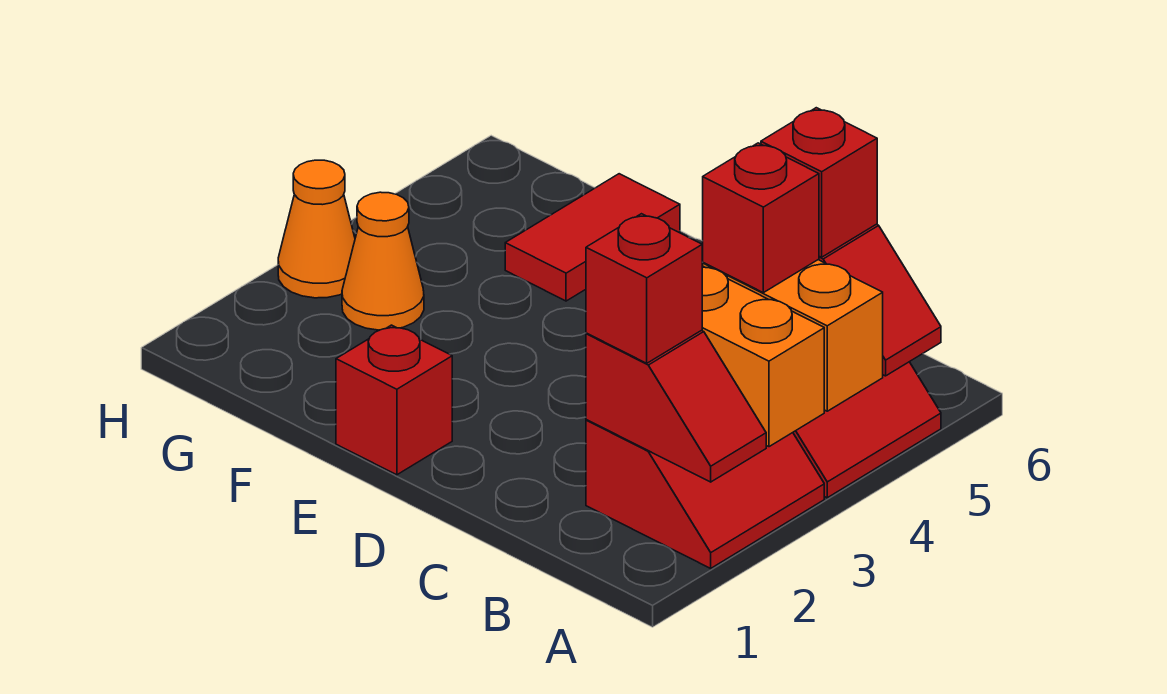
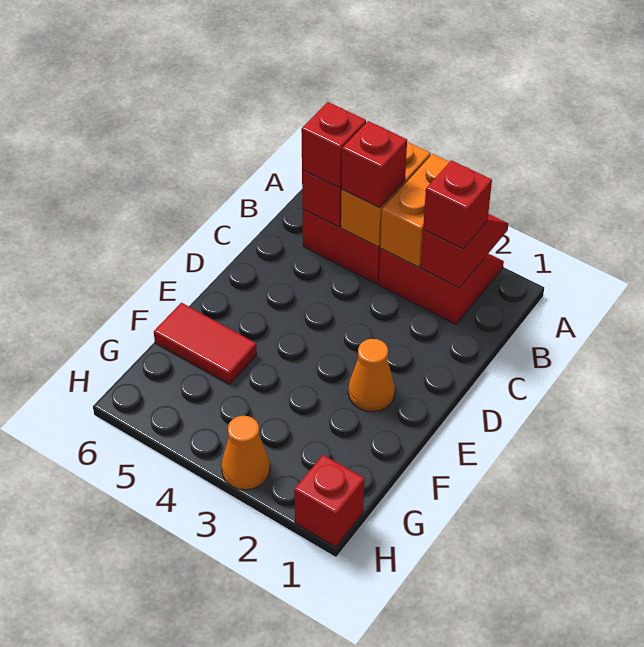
red 1x1 brick [336,325,452,475] -> red 1x1 brick moved to [294,455,365,547]
orange 1x1 cone [342,192,424,330] -> orange 1x1 cone moved to [348,339,395,412]

